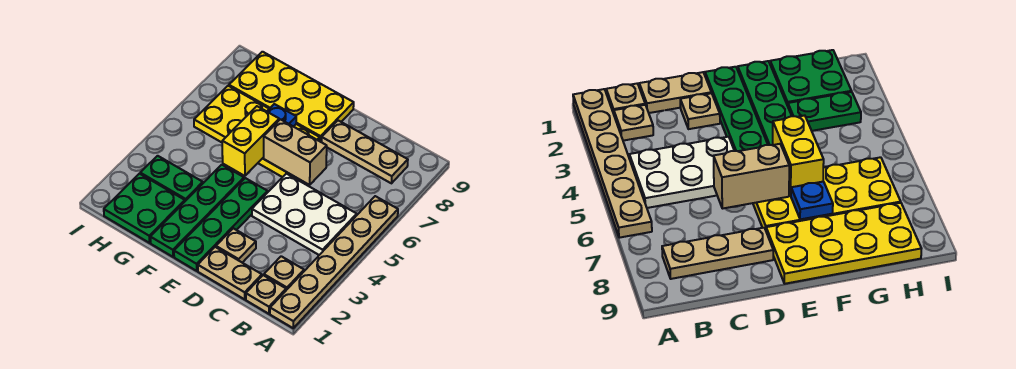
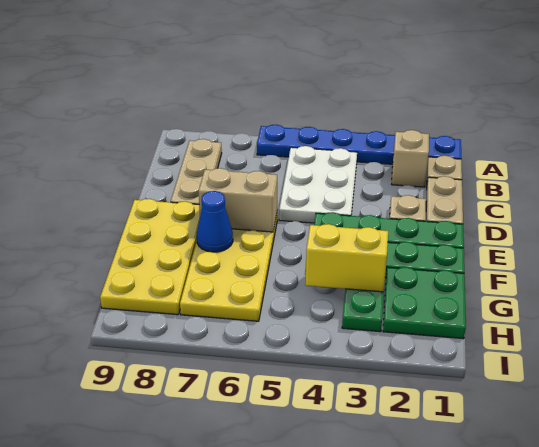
tan 1x6 plate [270,196,398,328] -> blue 1x6 plate [257,125,461,164]
tan 1x1 plate [264,256,304,290] -> tan 1x1 brick [392,130,429,187]
tan 1x2 brick [264,119,327,185] -> tan 1x2 brick turned to [199,168,277,232]
yellow 1x2 brick [222,106,279,176] -> yellow 1x2 brick moved to [305,224,388,292]
blue 1x1 plate [267,104,296,127] -> blue 1x1 cone [197,191,233,252]

